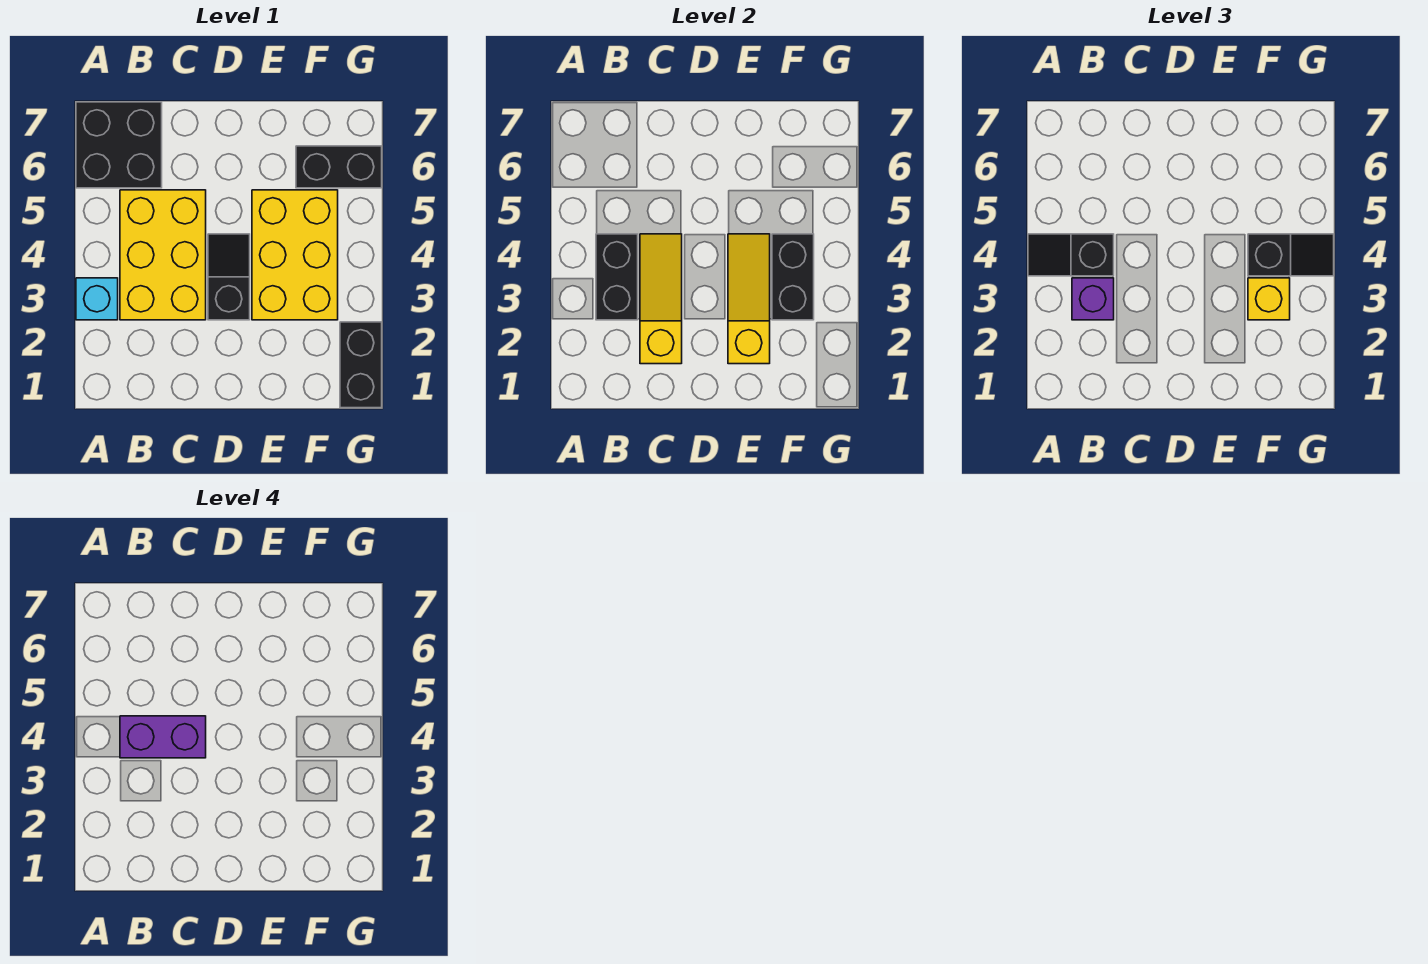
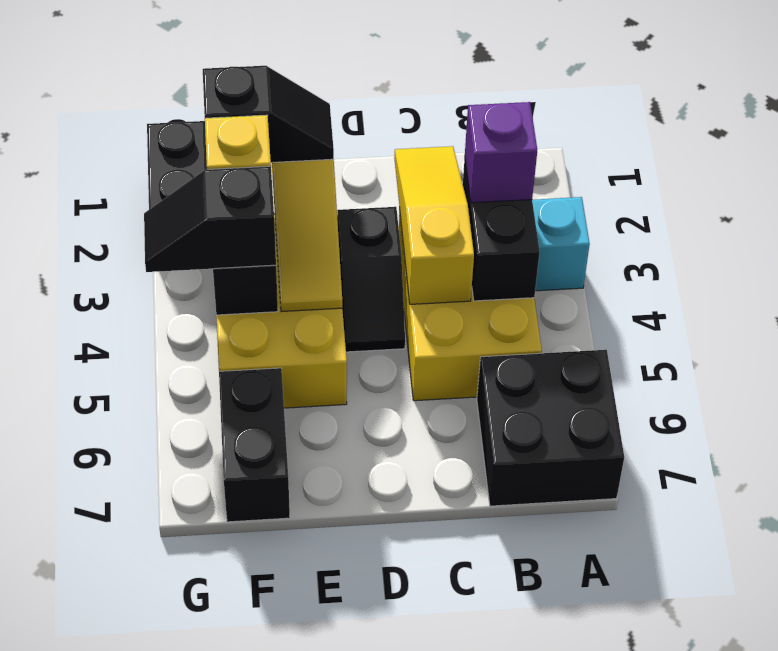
black 1x2 slope [1028,234,1114,276] -> black 1x2 slope moved to [203,66,334,163]
purple 1x2 brick [120,716,206,758] -> none
yellow 1x3 slope [640,234,682,364] -> yellow 1x3 slope turned to [394,146,474,304]
black 1x2 brick [296,146,382,188] -> black 1x2 brick turned to [219,368,290,522]

